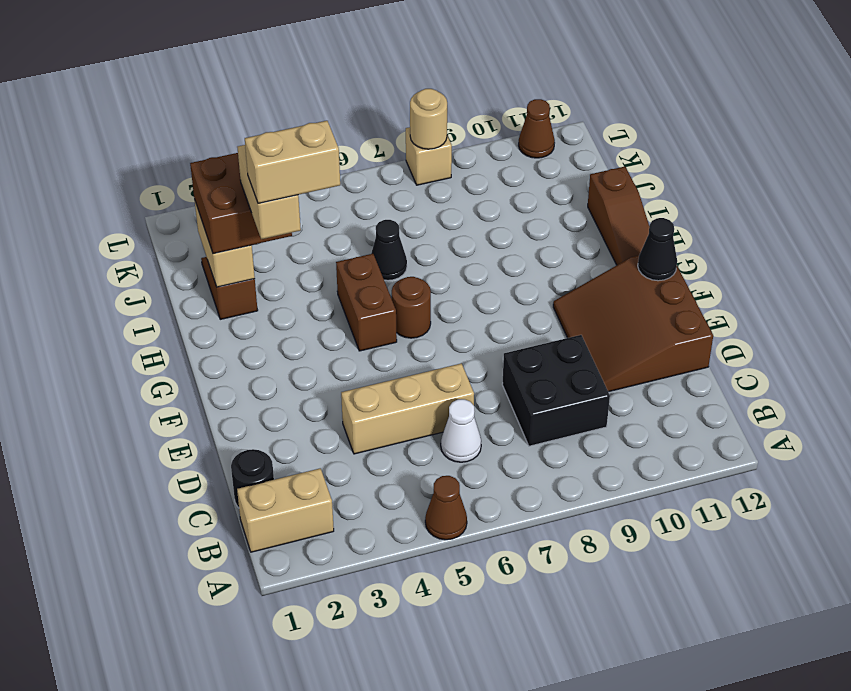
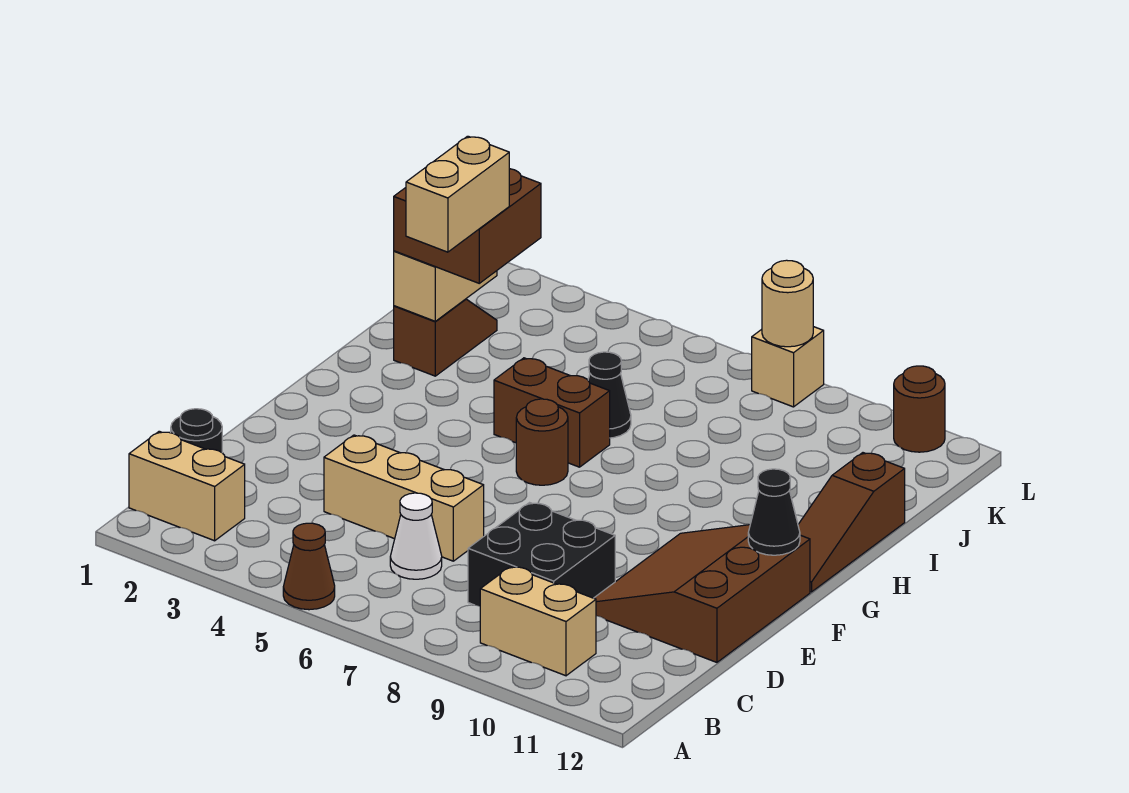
brown 1x2 brick [336,254,397,351] -> brown 1x2 brick turned to [494,358,610,467]
tan 1x2 brick [245,121,340,203] -> tan 1x2 brick moved to [480,566,596,676]
brown 1x1 cone [519,99,555,158] -> brown 1x1 round brick [894,366,945,452]

